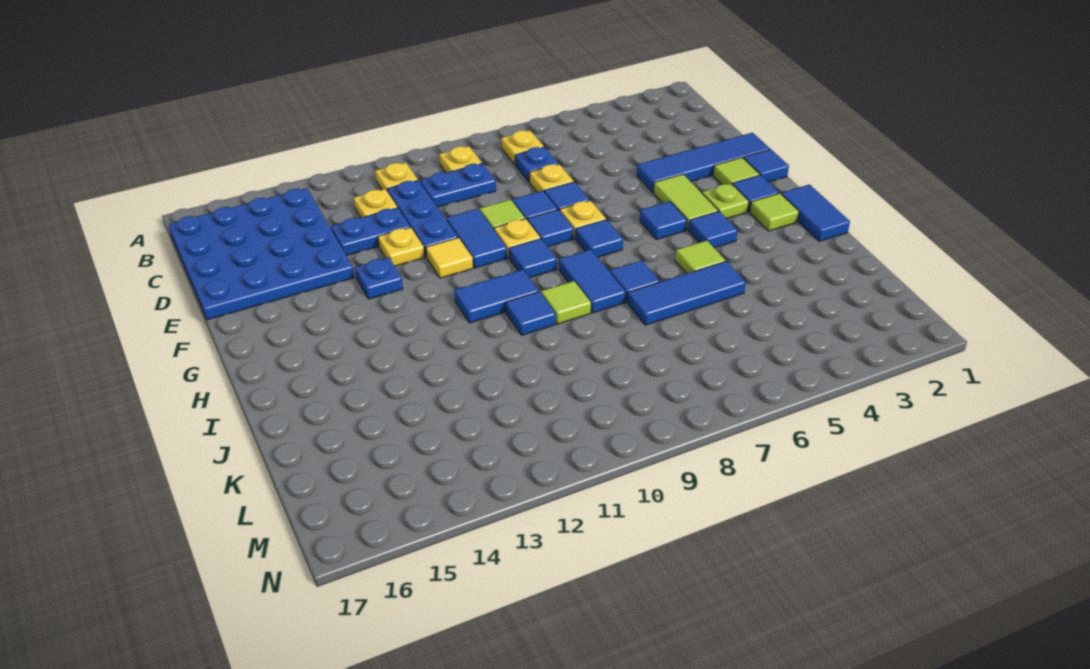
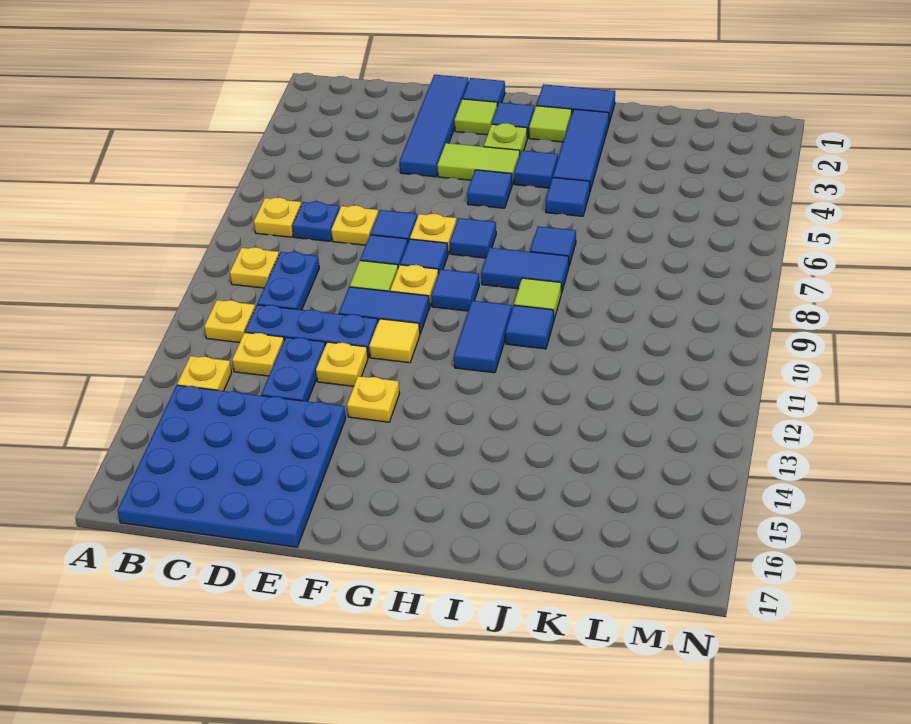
none -> yellow 1x1 plate [177,356,232,391]
blue 1x1 plate [355,258,403,299] -> yellow 1x1 plate [347,376,400,422]
lime 1x1 tile [675,241,725,274] -> blue 1x1 tile [546,178,590,216]
blue 1x3 tile [628,261,746,325] -> blue 1x3 tile moved to [553,109,609,191]

